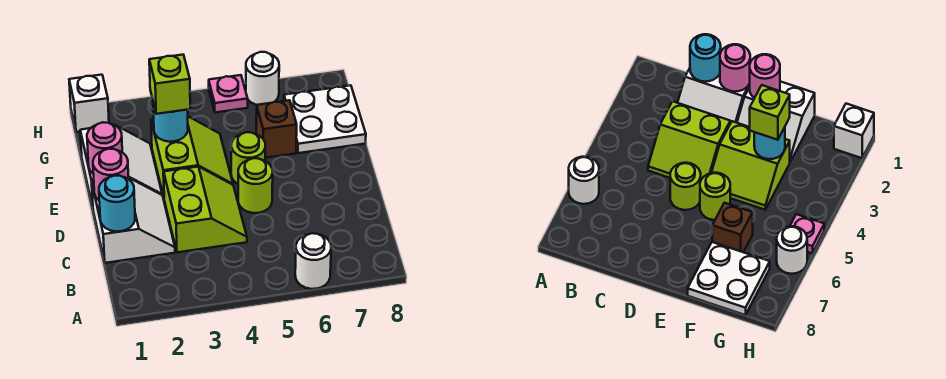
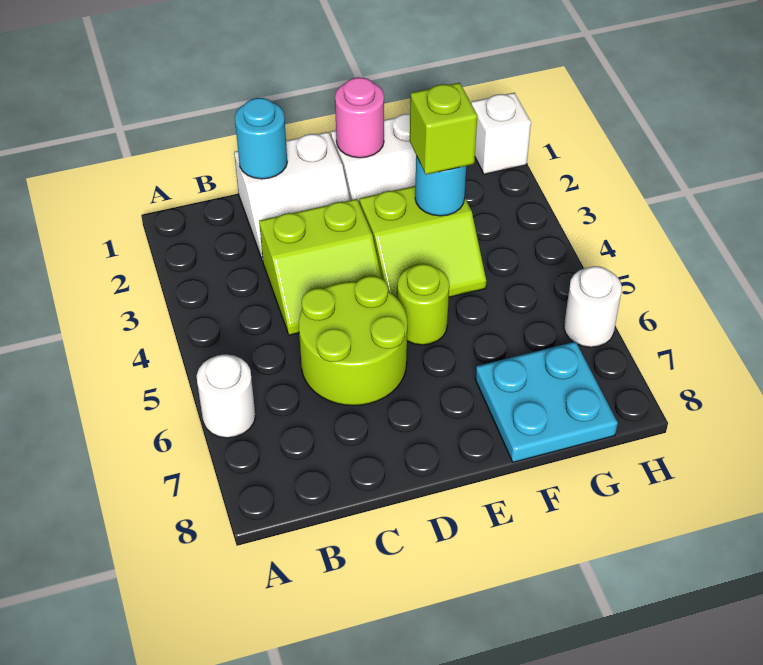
pink 1x1 round brick [93,149,129,200] -> none
lime 1x1 round brick [238,158,273,213] -> lime 2x2 round brick [299,276,407,406]
brown 1x1 brick [256,100,297,158] -> none
white 2x2 plate [284,85,366,153] -> cyan 2x2 plate [475,342,618,462]
pink 1x1 plate [209,75,248,112] -> none

